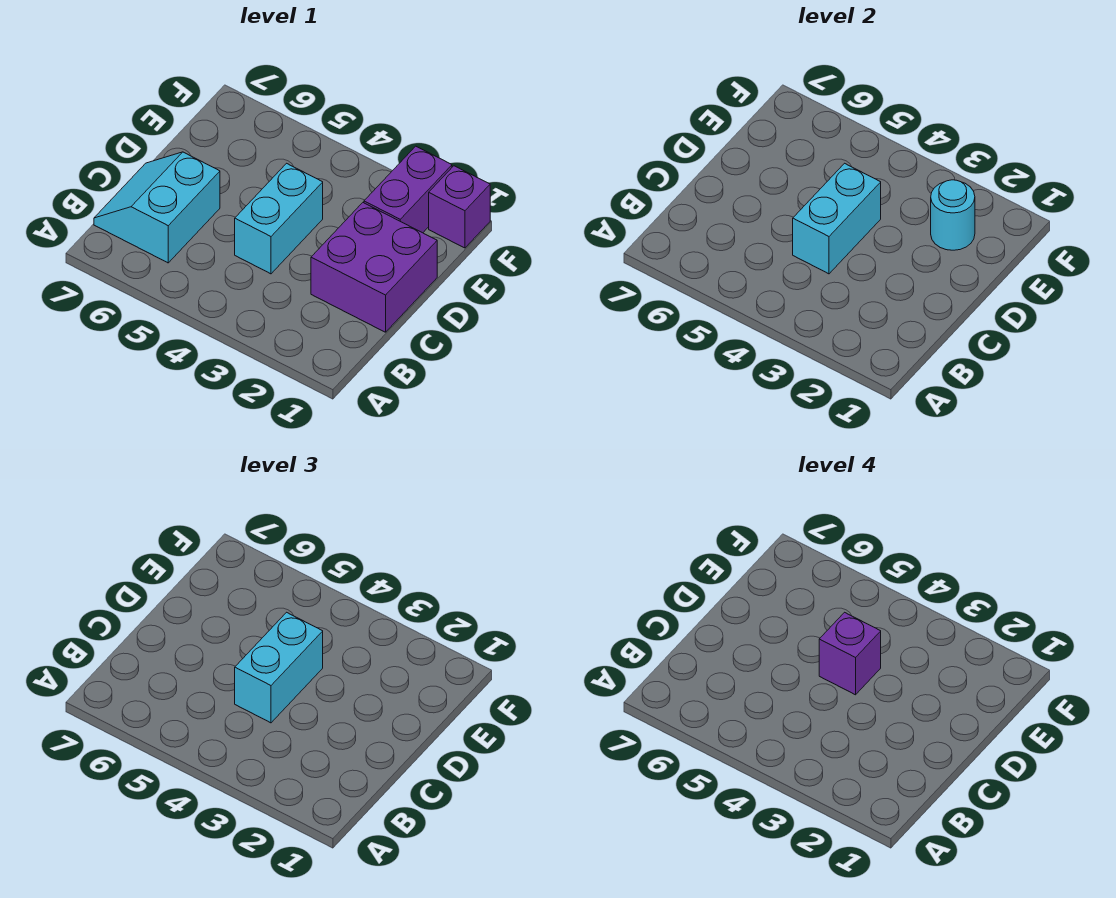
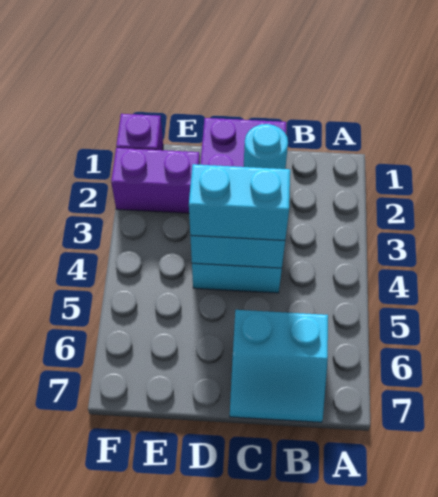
purple 1x1 brick [819,612,881,695] -> none
cyan 1x1 round brick [931,180,975,250] -> cyan 1x1 round brick moved to [244,124,288,169]

